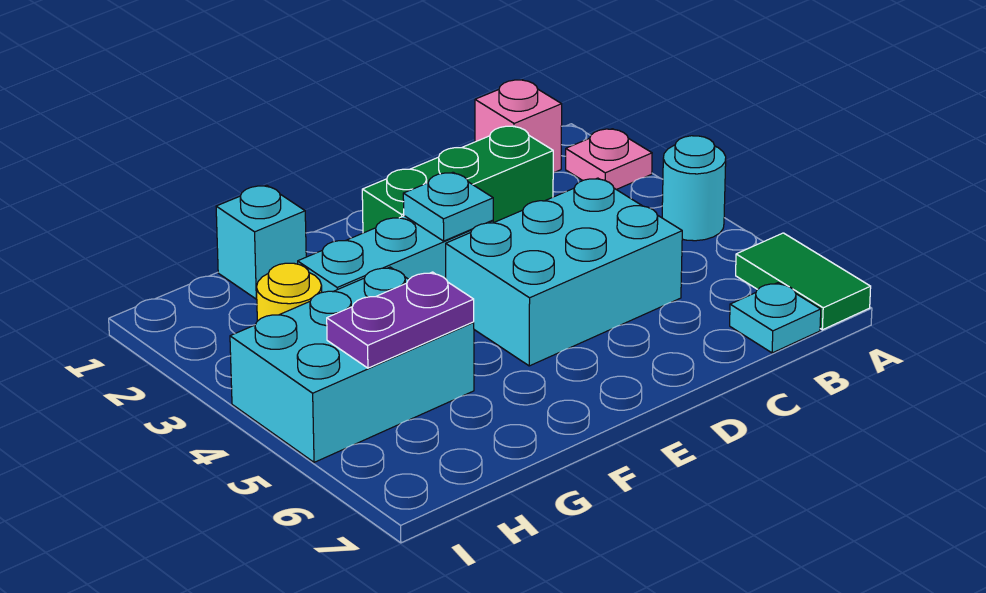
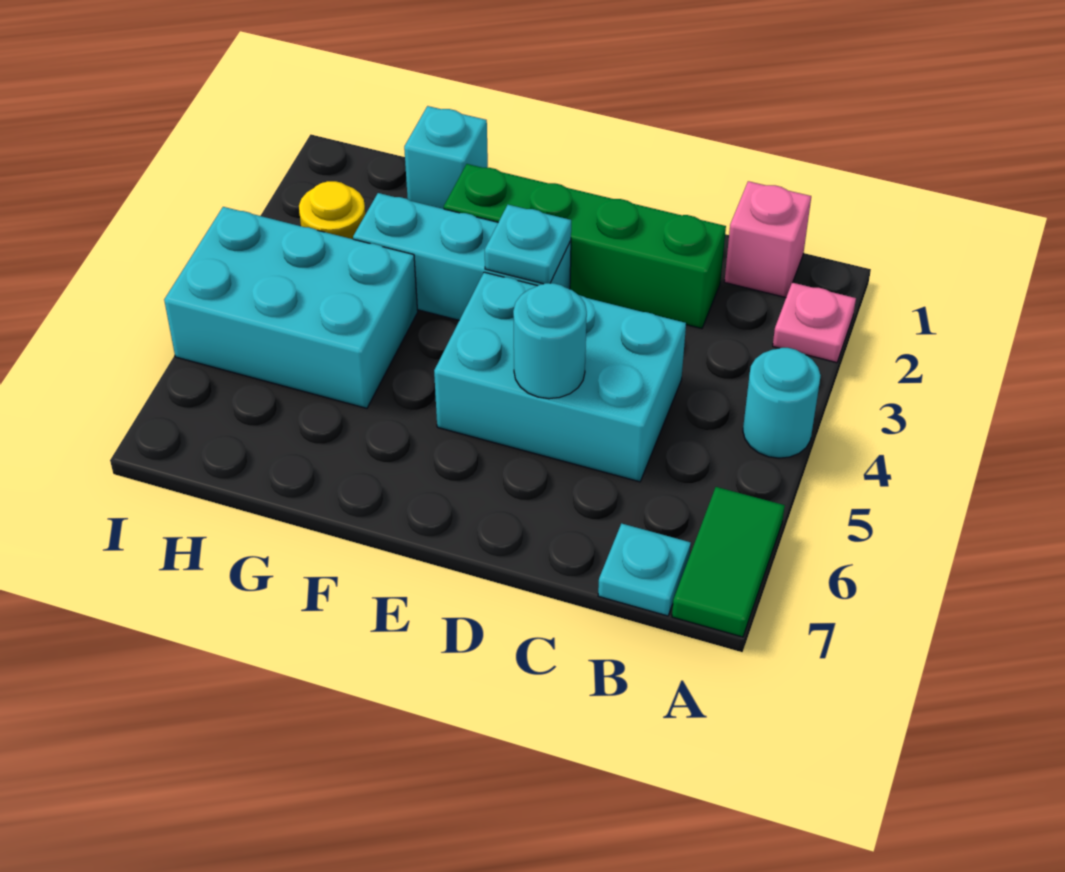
green 1x3 brick [362,126,553,233] -> green 1x4 brick [444,164,726,329]
none -> cyan 1x1 round brick [513,283,587,399]
purple 1x2 plate [327,272,474,368] -> none

